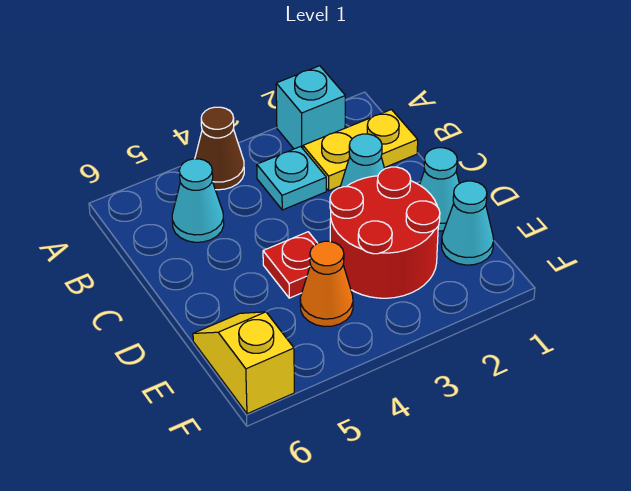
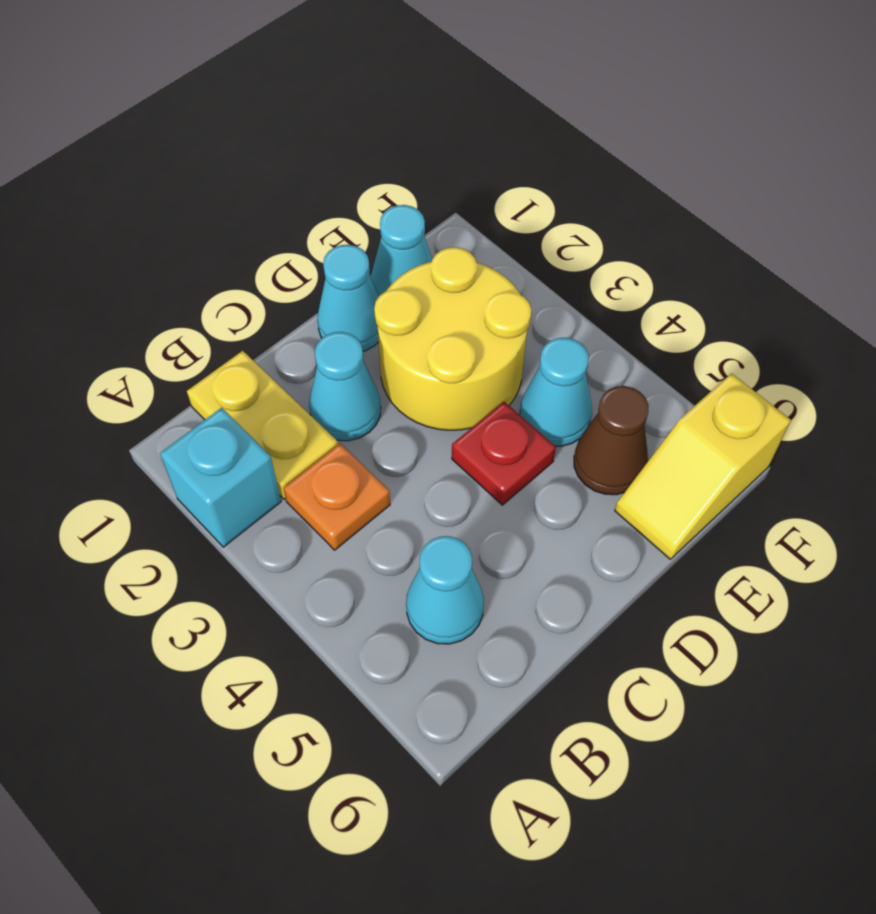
brown 1x1 cone [195,107,244,190] -> brown 1x1 cone moved to [574,386,649,495]
cyan 1x1 plate [257,146,326,210] -> orange 1x1 plate [283,444,390,550]
red 2x2 round brick [330,167,440,298] -> yellow 2x2 round brick [374,247,531,430]
orange 1x1 cone [300,241,353,327] -> cyan 1x1 cone [520,338,592,446]

